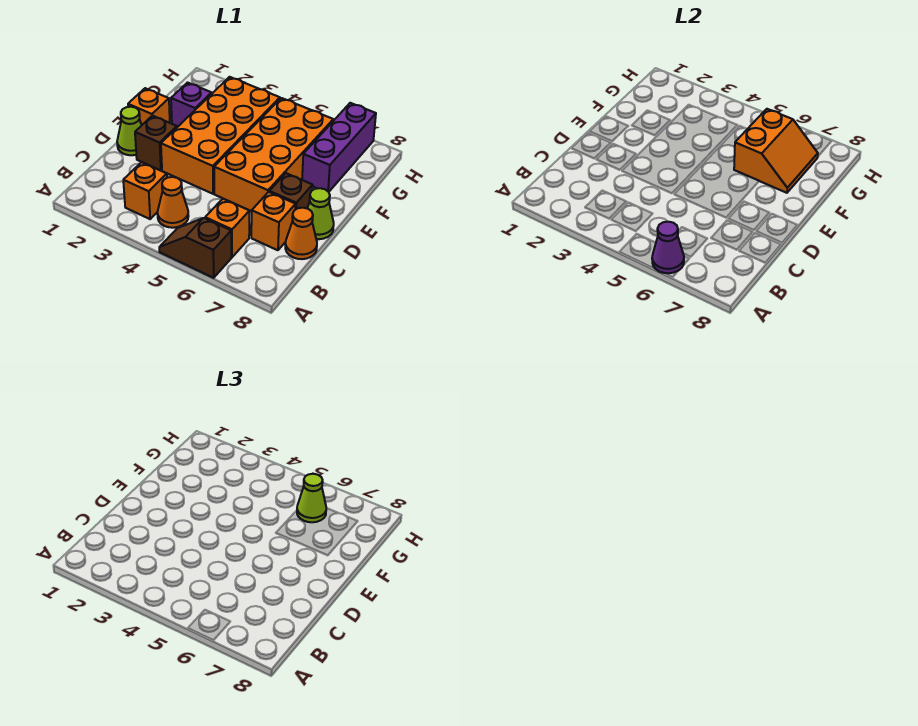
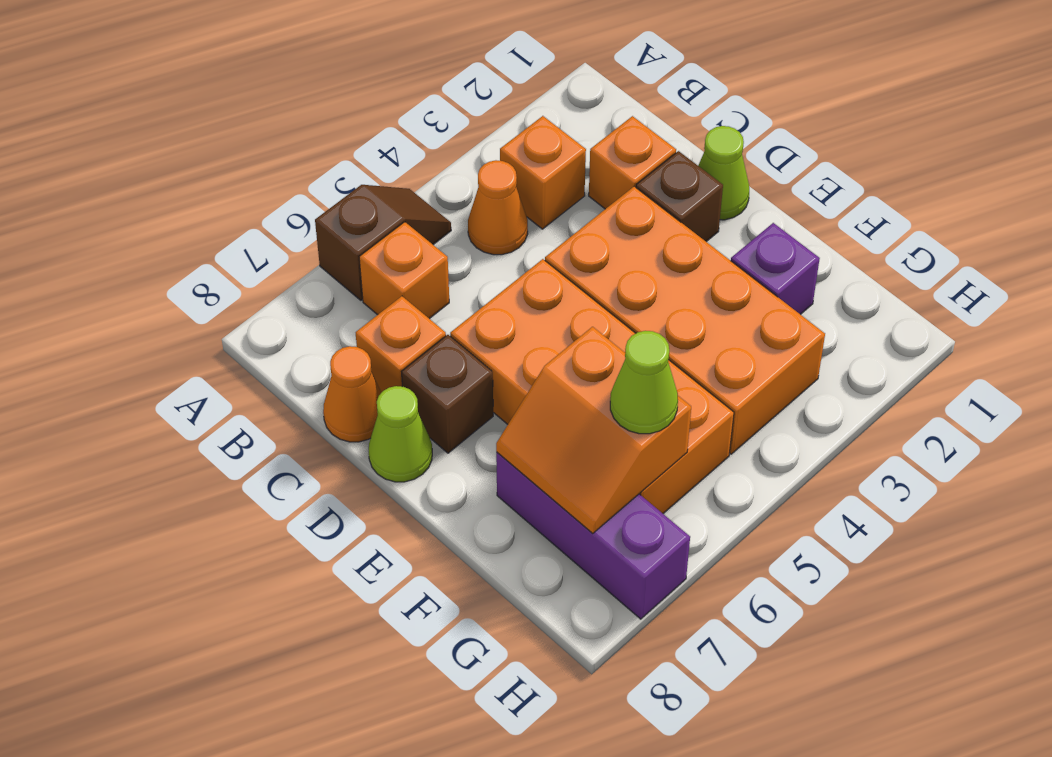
purple 1x1 cone [652,222,684,273] -> none
orange 1x1 brick [128,88,170,125] -> orange 1x1 brick moved to [589,116,676,209]

